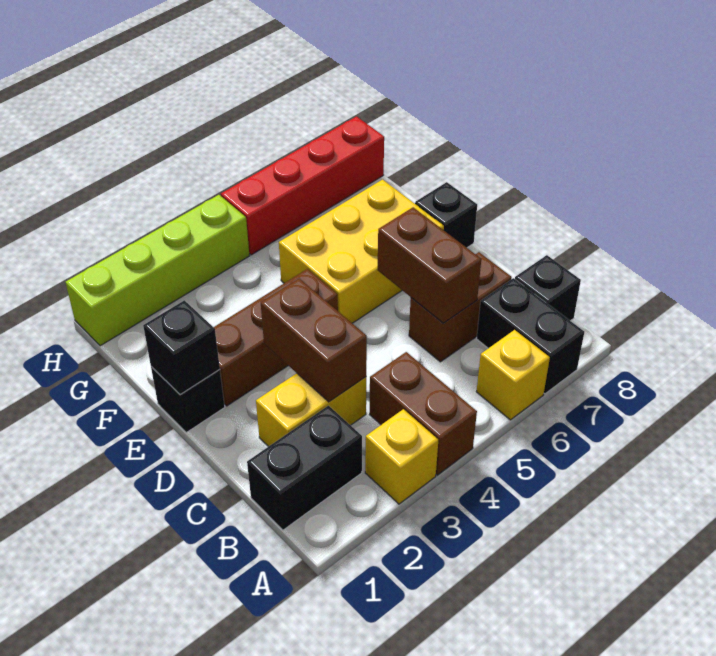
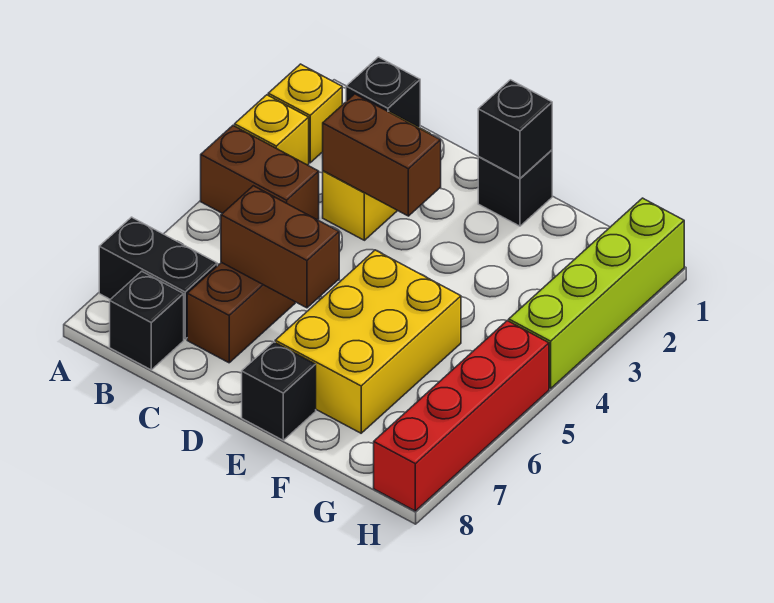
yellow 1x1 brick [476,330,550,420] -> yellow 1x1 brick moved to [268,64,342,163]
black 1x2 brick [247,406,362,530] -> black 1x1 brick [346,57,420,127]
brown 1x3 brick [214,269,338,406] -> none

